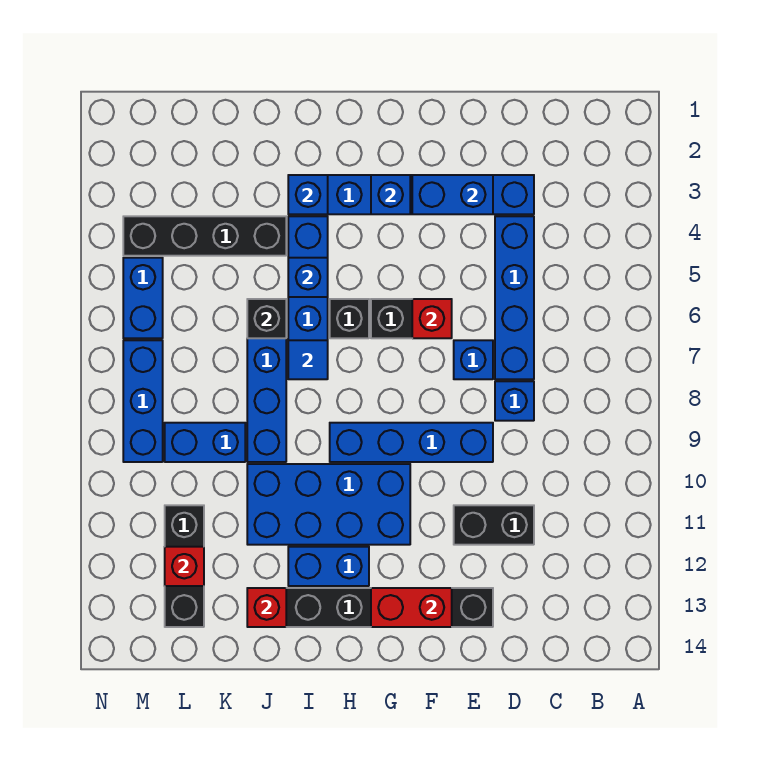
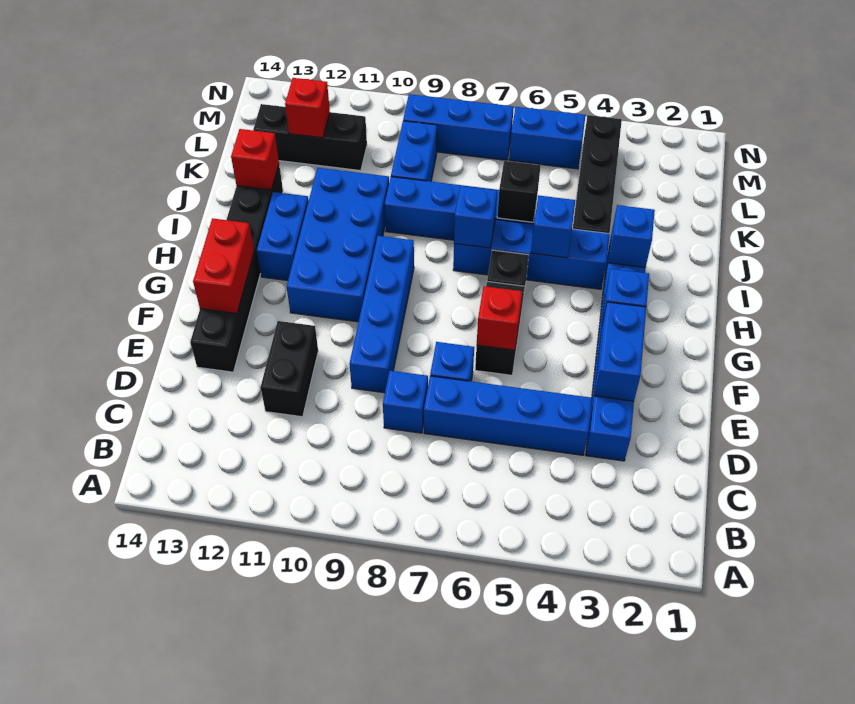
blue 1x1 tile [288,340,328,379] -> blue 1x1 brick [454,186,497,248]

